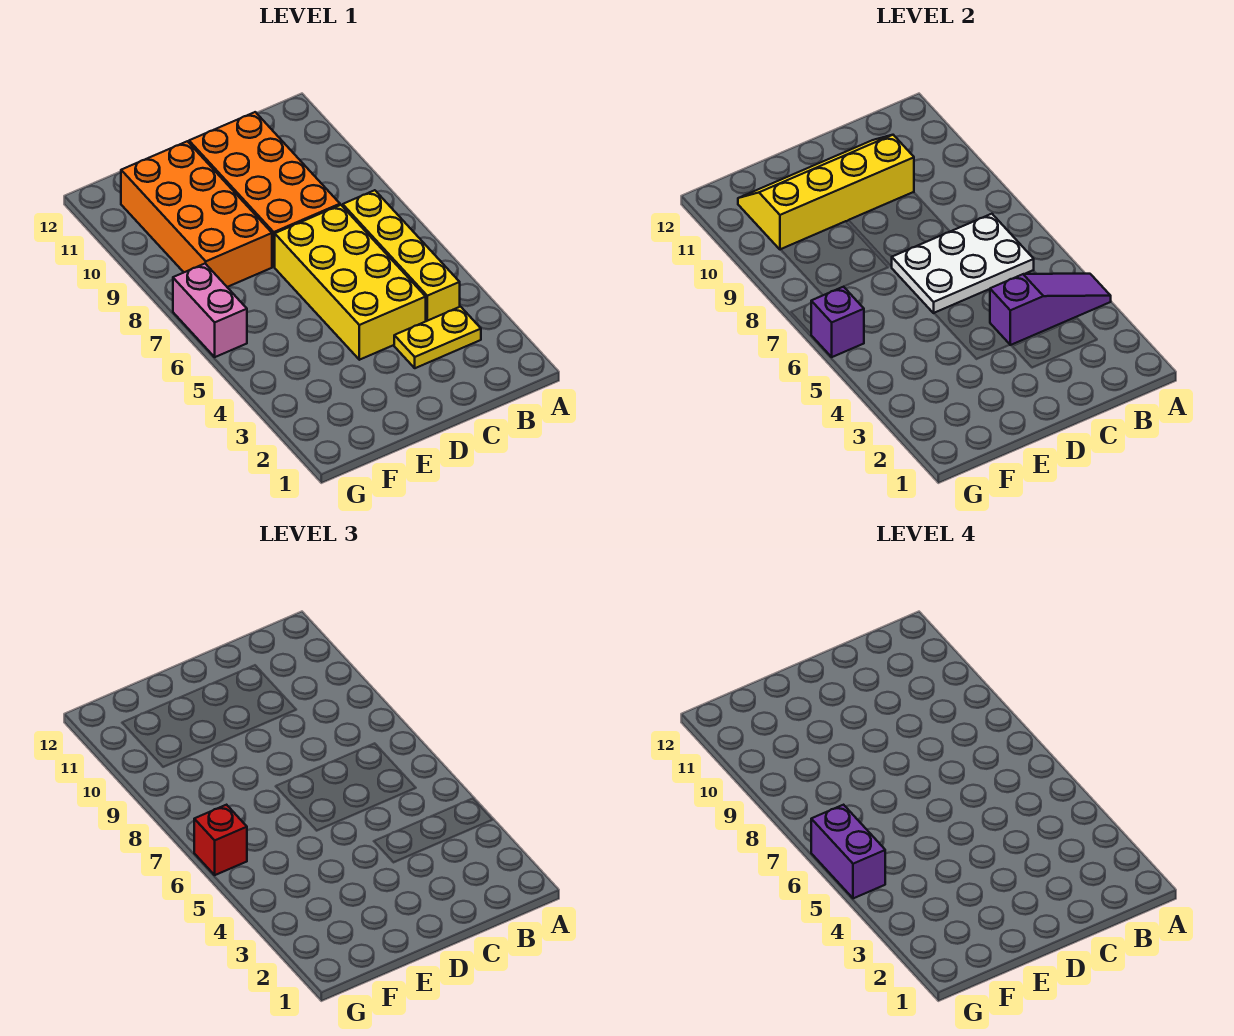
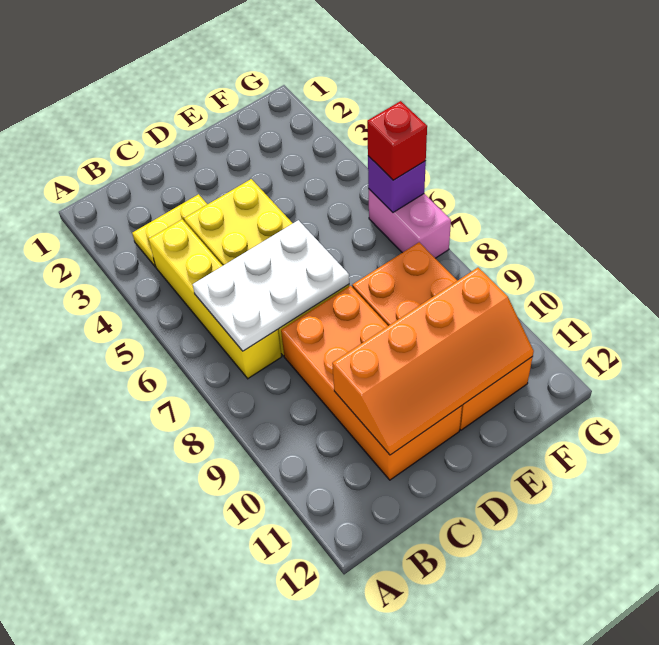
purple 1x3 slope [990,274,1111,345] -> none
yellow 2x4 slope [738,135,914,250] -> orange 2x4 slope [332,268,534,455]
purple 1x2 brick [811,805,885,898] -> none

